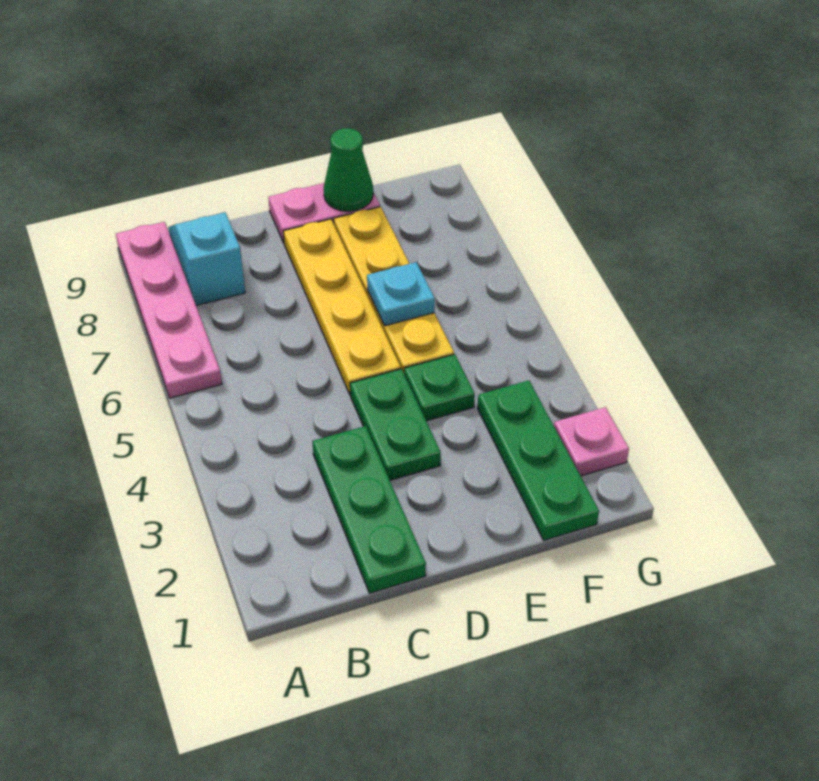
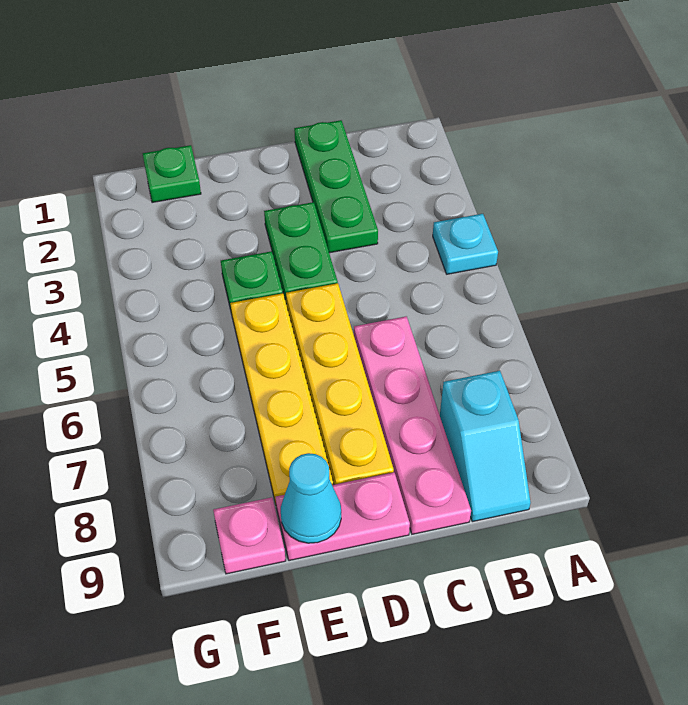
pink 1x4 plate [116,222,222,398] -> pink 1x4 plate moved to [354,316,471,534]
cyan 1x1 plate [367,262,435,326] -> cyan 1x1 plate moved to [433,214,498,274]
green 1x1 cone [324,128,373,211] -> cyan 1x1 cone [281,453,341,543]
green 1x3 plate [478,381,599,540] -> green 1x1 plate [143,145,201,203]
pink 1x1 plate [554,407,629,476] -> pink 1x1 plate moved to [213,497,286,574]

